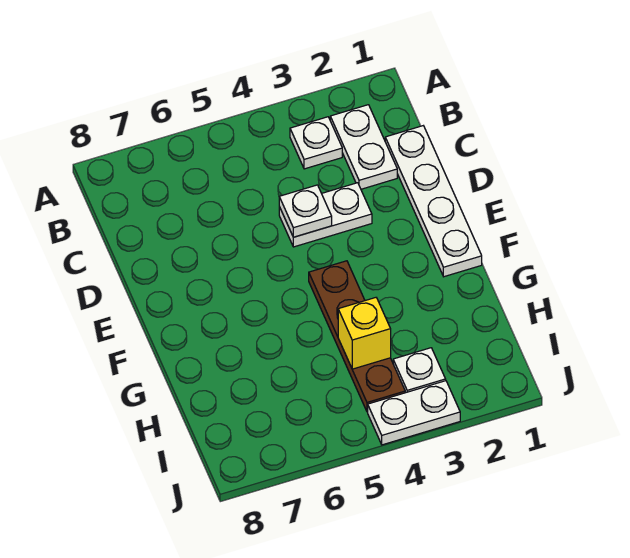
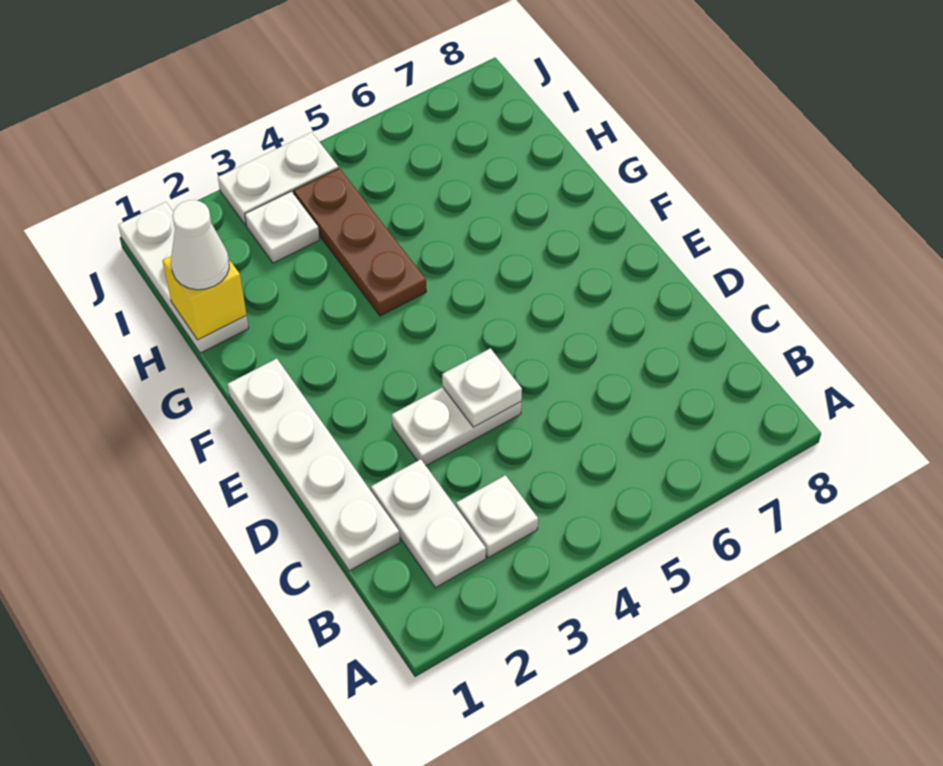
brown 1x4 plate [309,261,405,412] -> brown 1x3 plate [294,168,427,316]
none -> white 1x3 plate [118,202,249,353]
none -> white 1x1 cone [171,200,229,290]
yellow 1x1 brick [338,298,391,369] -> yellow 1x1 brick moved to [162,256,246,340]

